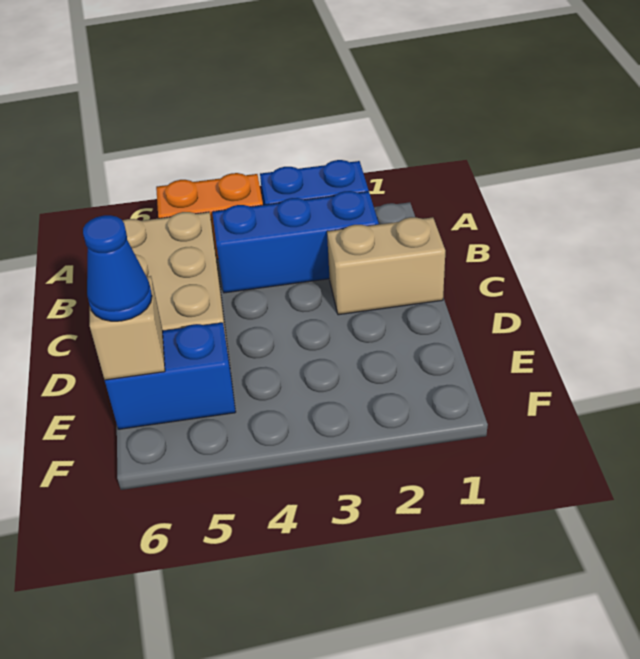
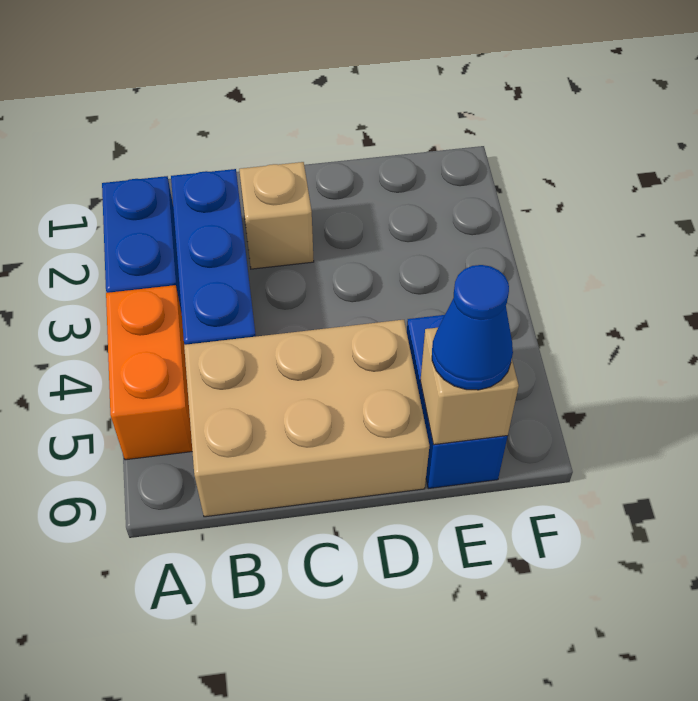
tan 1x2 brick [327,217,445,315] -> tan 1x1 brick [239,162,314,269]

